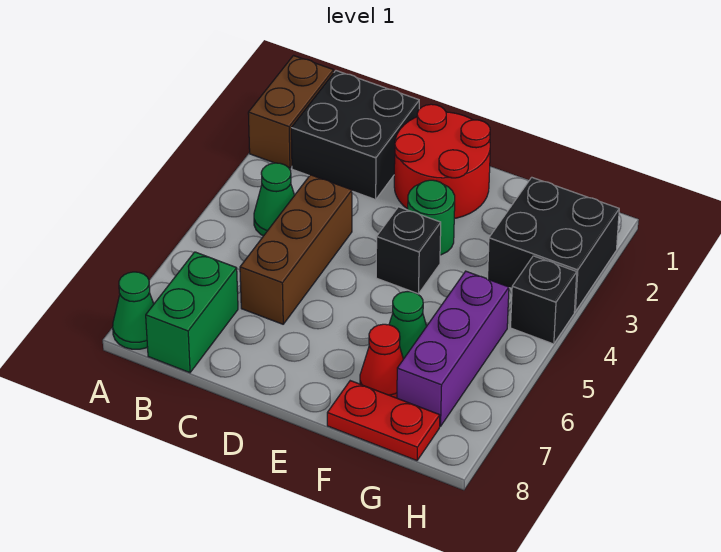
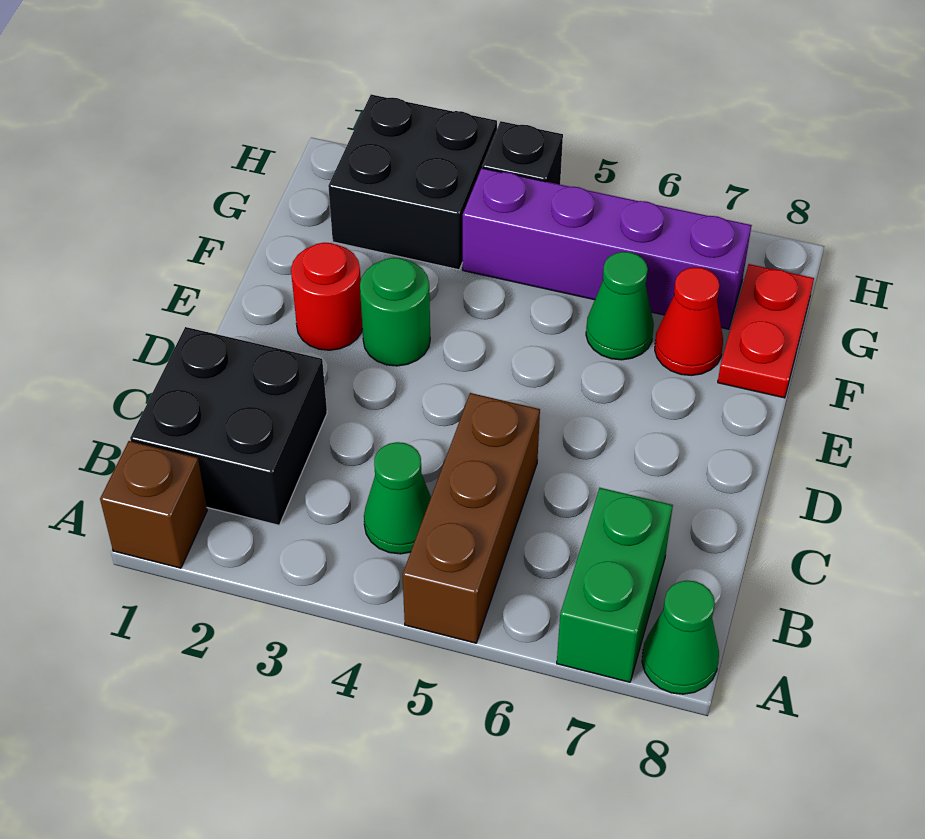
brown 1x2 brick [248,56,334,169] -> brown 1x1 brick [100,441,207,568]
green 1x2 brick [146,252,238,373] -> green 1x2 brick turned to [557,488,673,682]
brown 1x3 brick [240,175,352,324] -> brown 1x3 brick turned to [403,393,540,643]
red 2x2 round brick [394,104,490,219] -> red 1x1 round brick [291,243,362,350]
black 1x1 brick [376,207,441,294] -> none
purple 1x3 brick [397,271,509,426] -> purple 1x4 brick [463,168,752,329]

